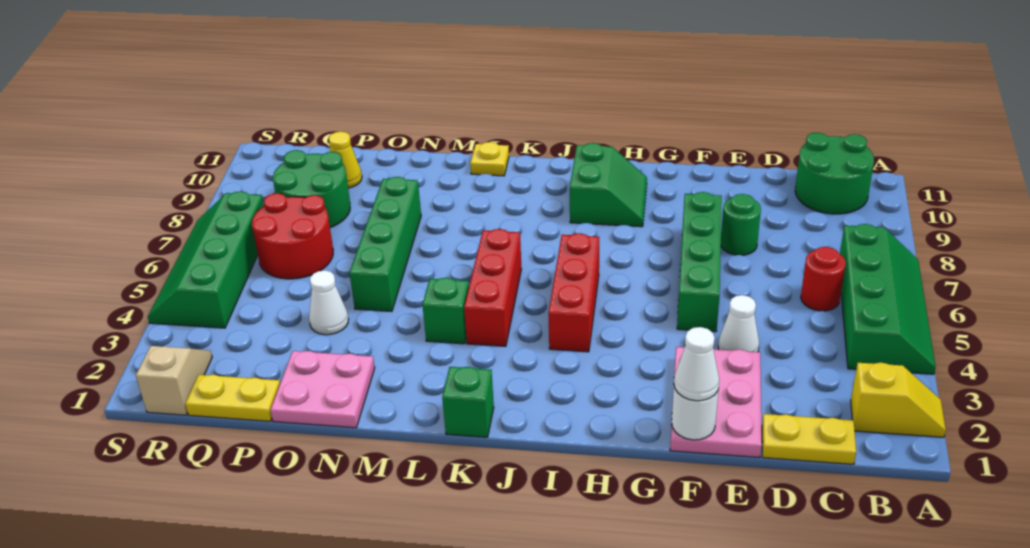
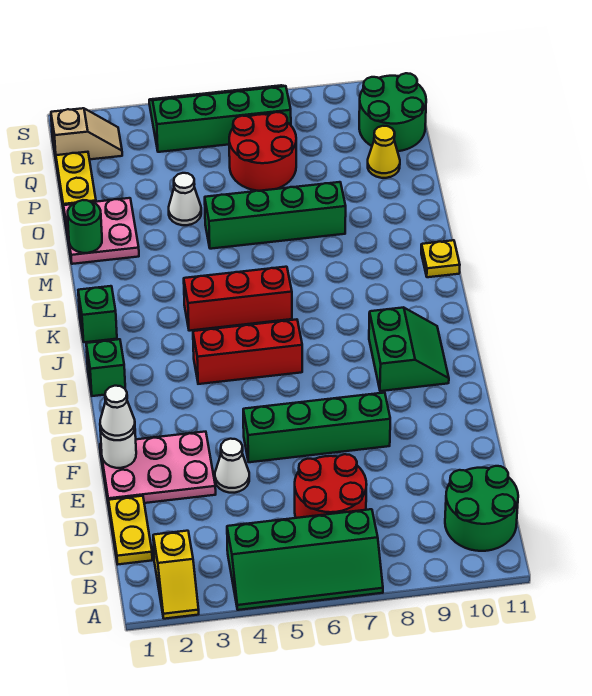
red 1x1 round brick [801,247,846,311] -> red 2x2 round brick [295,454,367,518]
green 1x1 round brick [721,194,761,255] -> green 1x1 round brick moved to [68,200,102,253]
green 2x2 slope [570,143,647,227] -> green 2x2 slope turned to [369,307,449,391]
green 1x1 brick [422,278,469,344] -> green 1x1 brick moved to [86,339,125,396]
green 2x2 round brick [273,150,350,228] -> green 2x2 round brick moved to [359,73,426,151]

